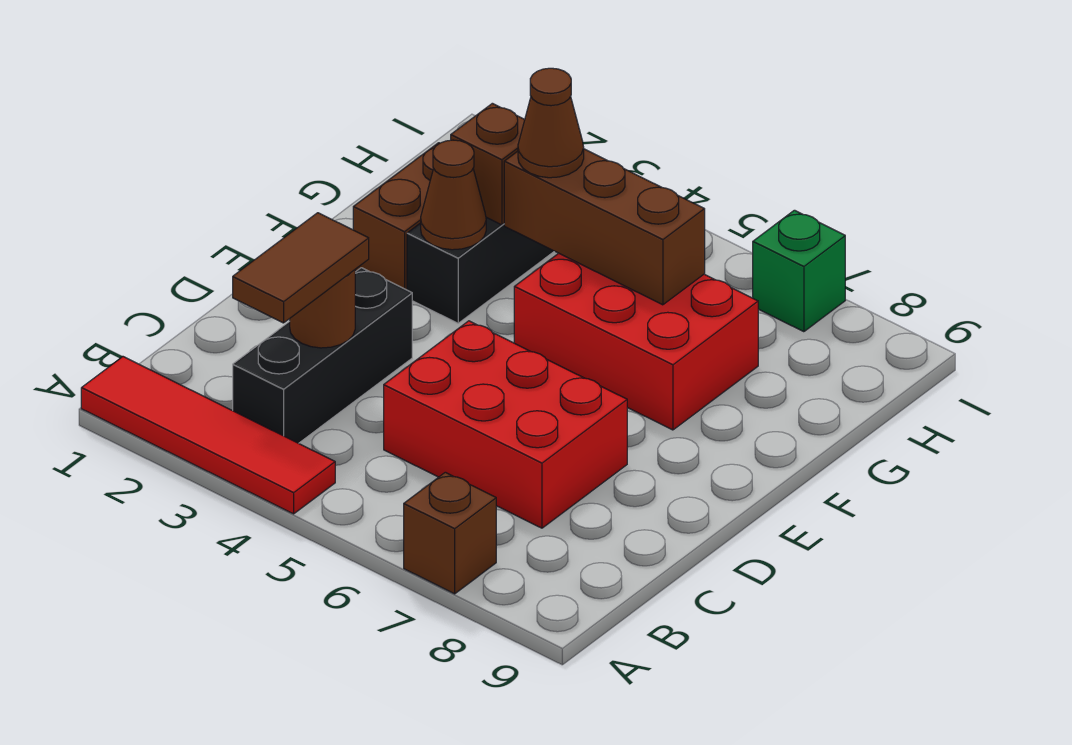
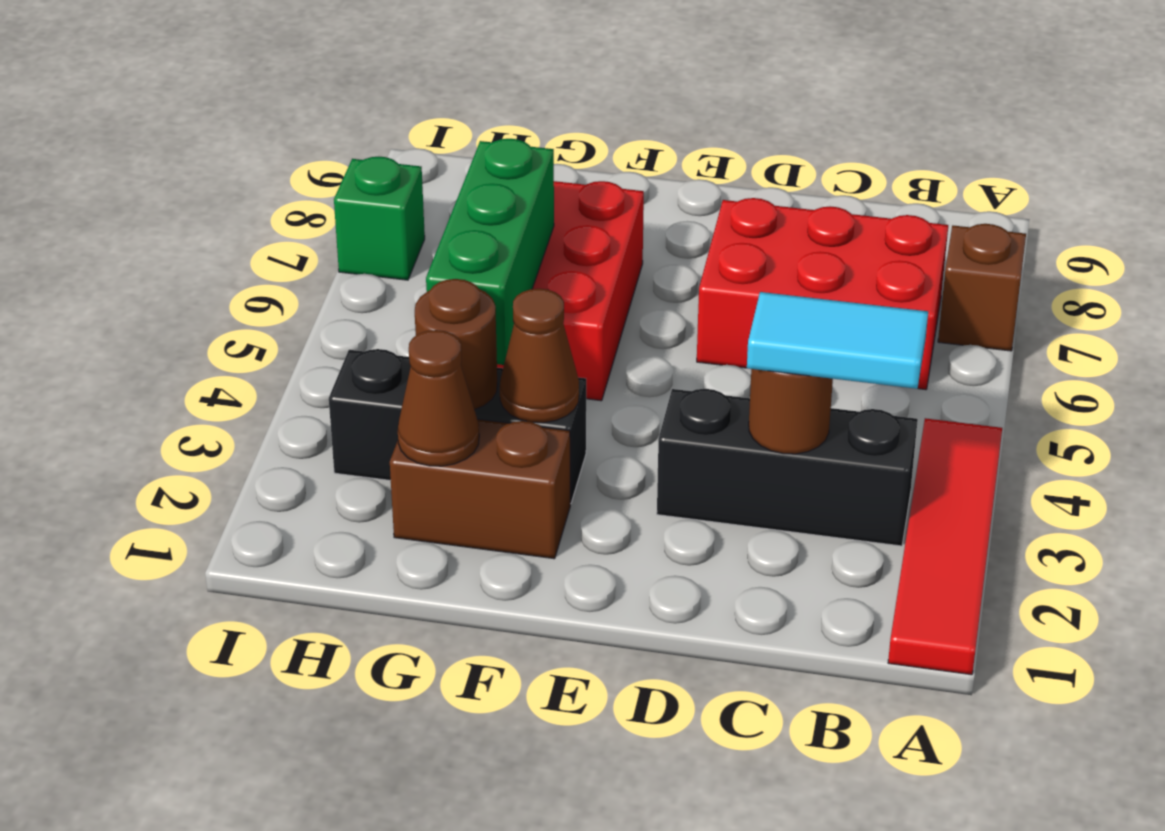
brown 1x2 tile [233,213,369,323] -> cyan 1x2 tile [747,292,928,389]
red 2x3 brick [384,321,627,528] -> red 2x3 brick turned to [697,198,948,390]
brown 1x1 brick [451,103,525,225] -> brown 1x1 round brick [415,279,497,410]
brown 1x3 brick [504,149,705,305] -> green 1x3 brick [426,139,554,365]
brown 1x1 cone [518,68,584,178] -> brown 1x1 cone moved to [398,330,479,466]

